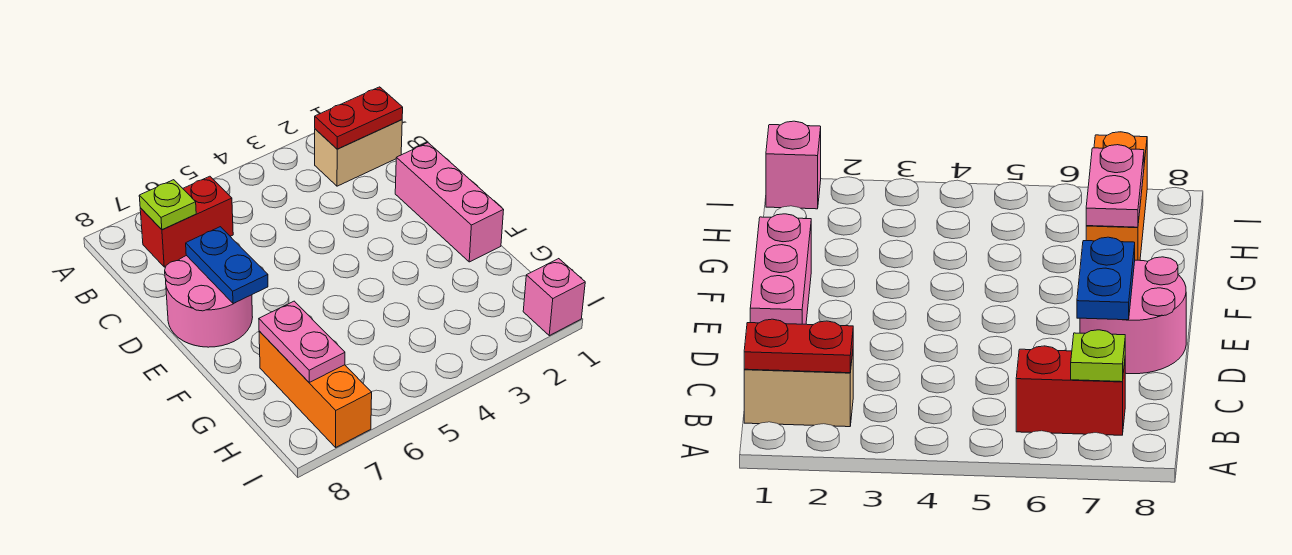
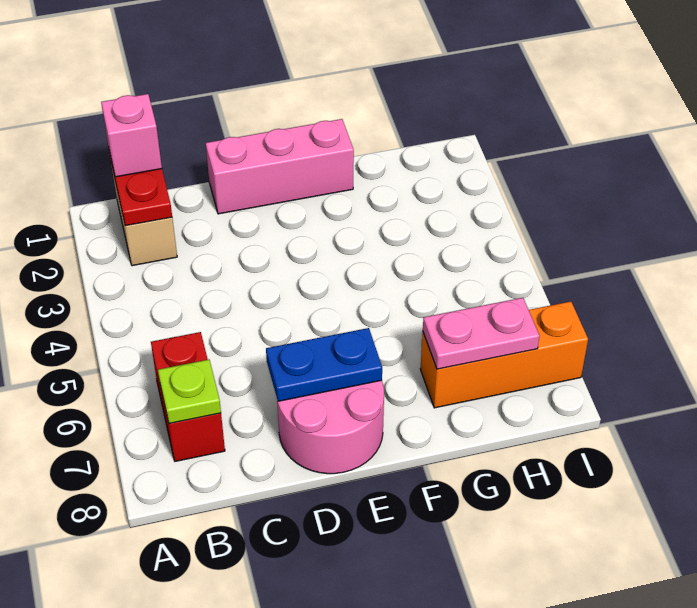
pink 1x1 brick [523,259,585,336] -> pink 1x1 brick moved to [101,94,162,177]

